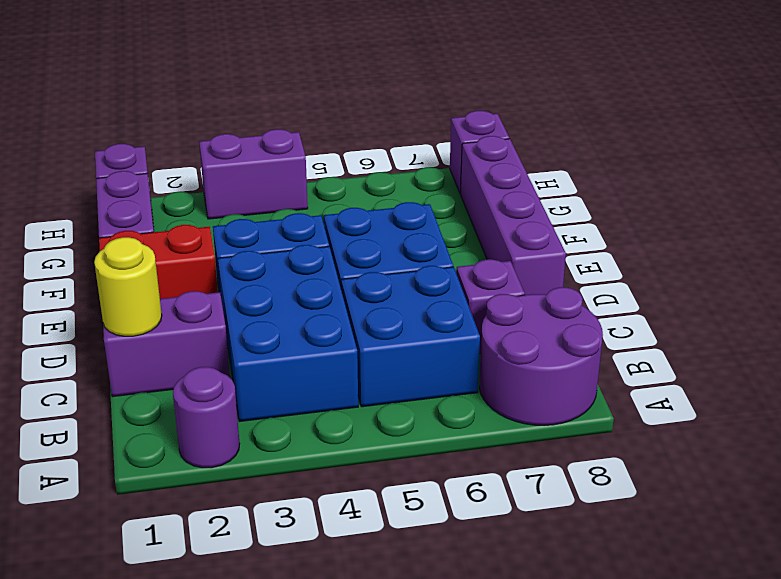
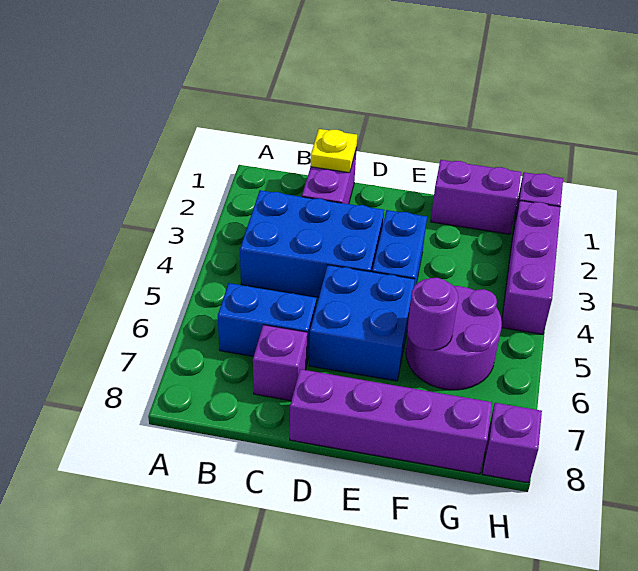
purple 1x1 round brick [173,367,240,468] -> purple 1x1 round brick moved to [407,278,458,350]
purple 2x2 round brick [479,287,603,425] -> purple 2x2 round brick moved to [406,286,502,390]
blue 2x2 brick [341,266,480,407] -> blue 1x2 brick [218,283,317,365]
yellow 1x1 round brick [94,237,162,336] -> yellow 1x1 plate [310,129,357,173]
red 1x2 brick [99,225,218,299] -> none
purple 1x2 brick [199,129,308,219] -> purple 1x3 brick [502,201,561,334]

